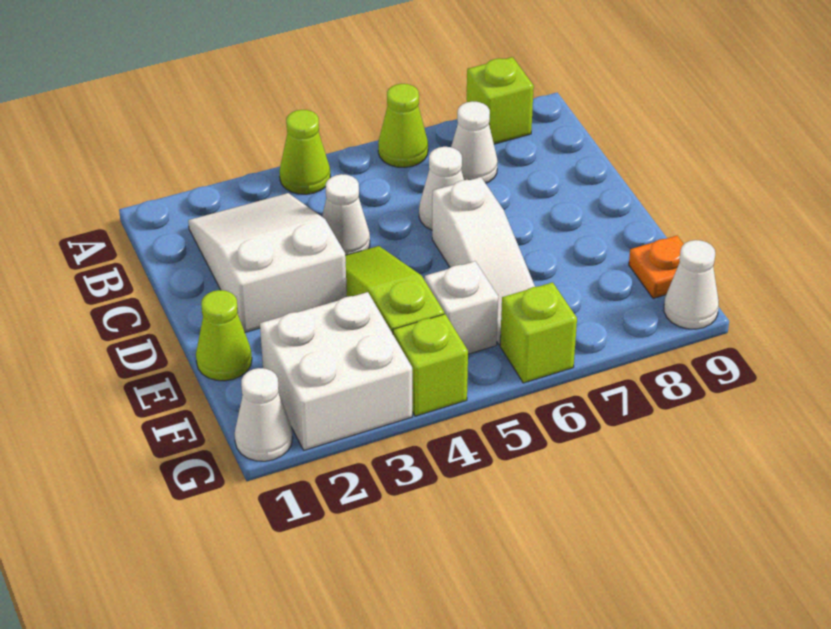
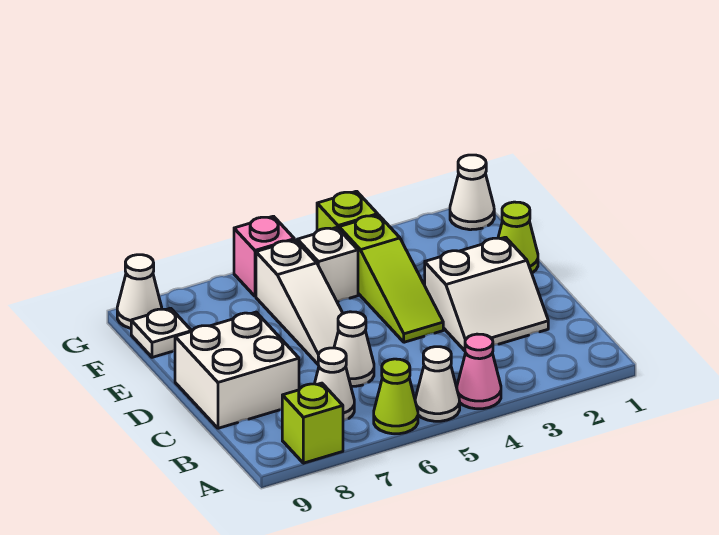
lime 1x1 cone [279,110,330,194] -> pink 1x1 cone [457,334,501,409]
white 2x3 slope [188,193,347,332] -> white 2x2 slope [425,237,548,351]
white 1x1 cone [322,174,370,255] -> white 1x1 cone moved to [415,347,460,421]
white 1x3 slope [432,177,535,345] -> white 1x3 slope turned to [256,240,343,364]
white 2x2 brick [260,292,412,450] -> white 2x2 brick moved to [175,312,299,428]
orange 1x1 plate [629,236,684,299] -> white 1x1 plate [131,308,192,357]
lime 1x1 brick [500,282,577,383] -> pink 1x1 brick [234,216,294,296]

